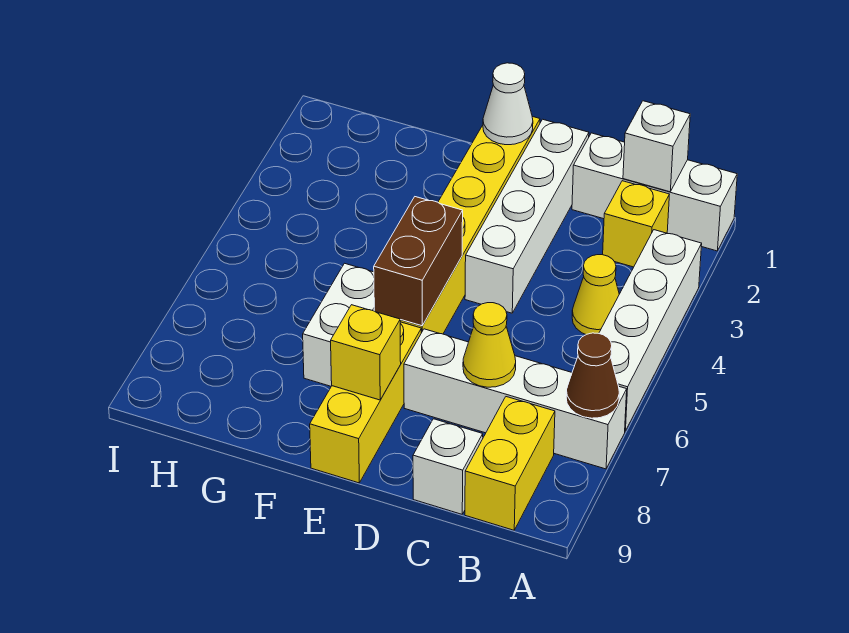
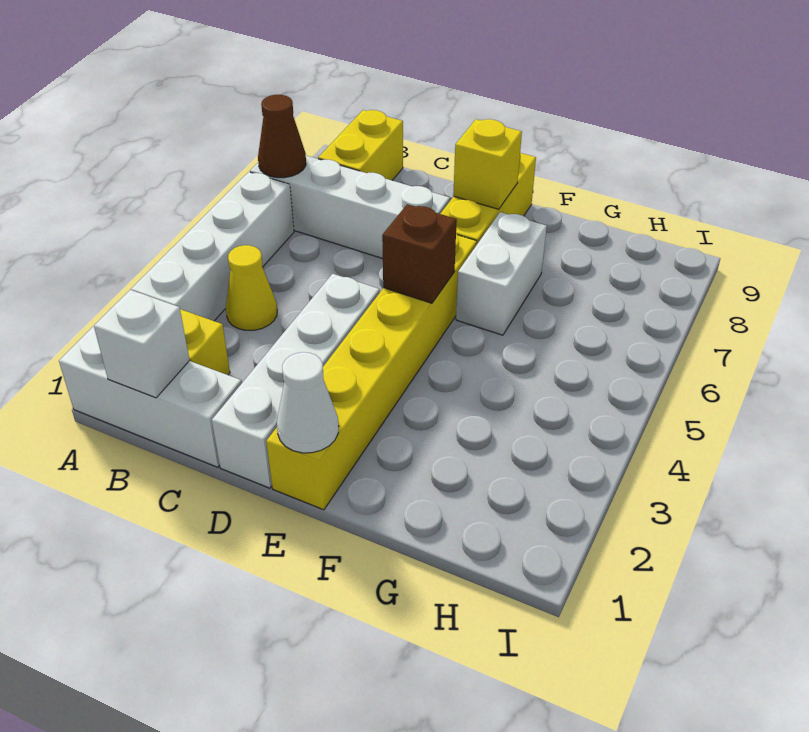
yellow 1x1 cone [463,303,516,387] -> none
white 1x1 brick [413,419,483,514] -> none
brown 1x2 brick [374,197,463,326] -> brown 1x1 brick [382,204,457,303]

